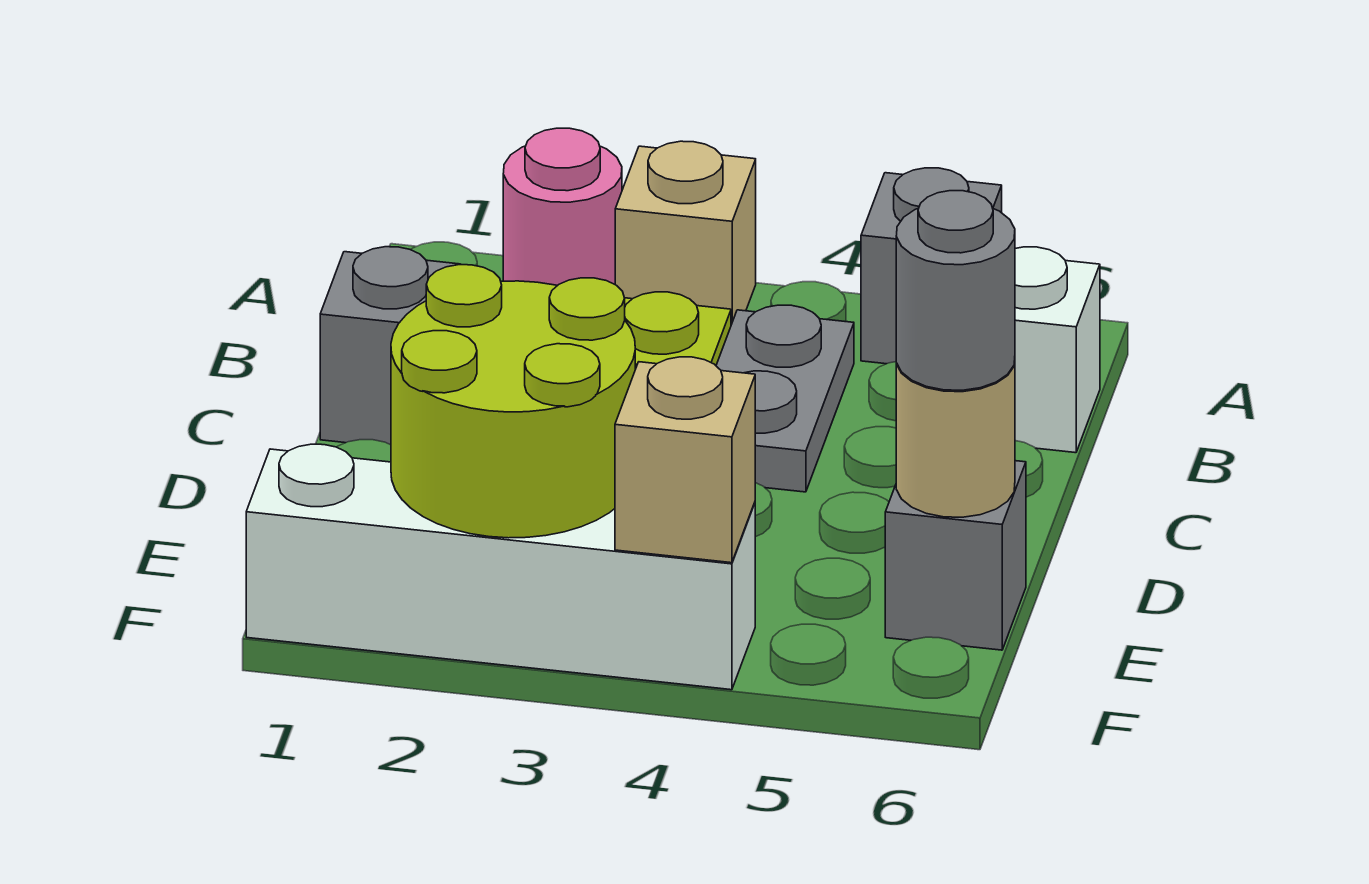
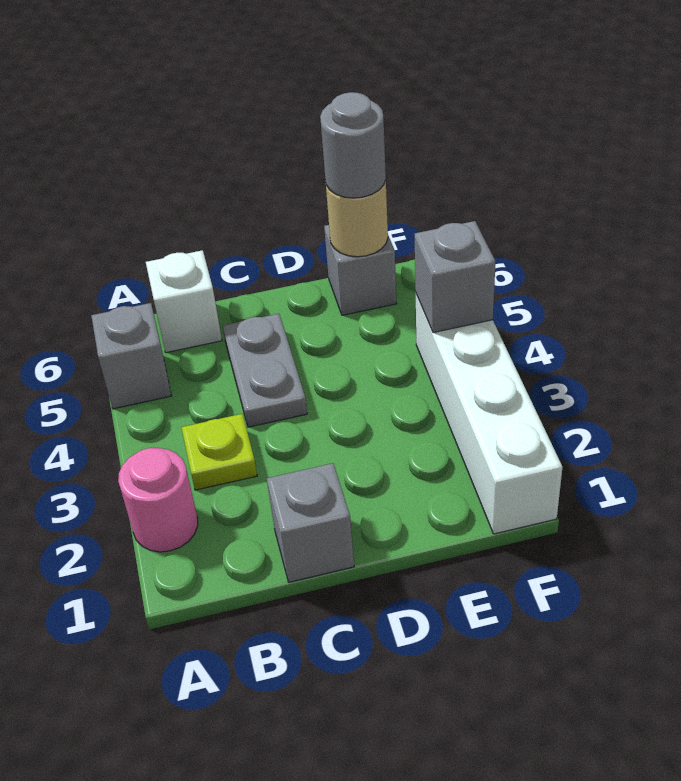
tan 1x1 brick [615,141,756,325] -> none
grey 1x2 plate [716,305,854,492] -> grey 1x2 plate turned to [223,314,307,427]
lime 2x2 round brick [391,265,635,538] -> none
tan 1x1 brick [615,357,755,563] -> grey 1x1 brick [415,221,495,333]

